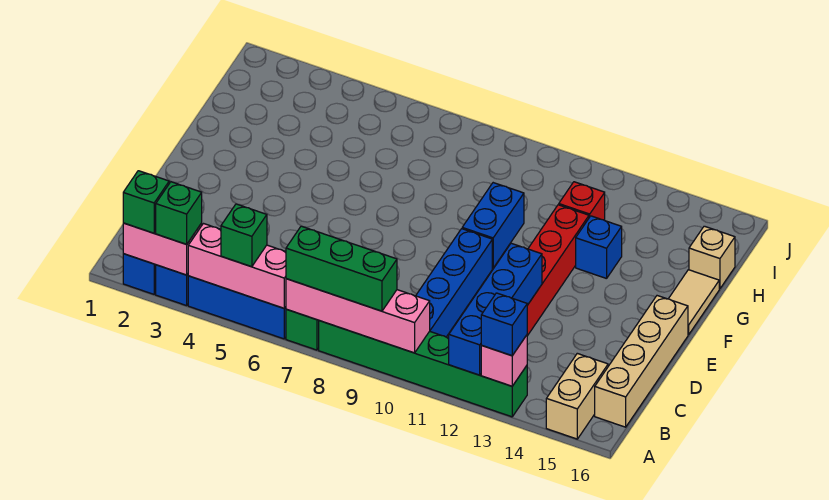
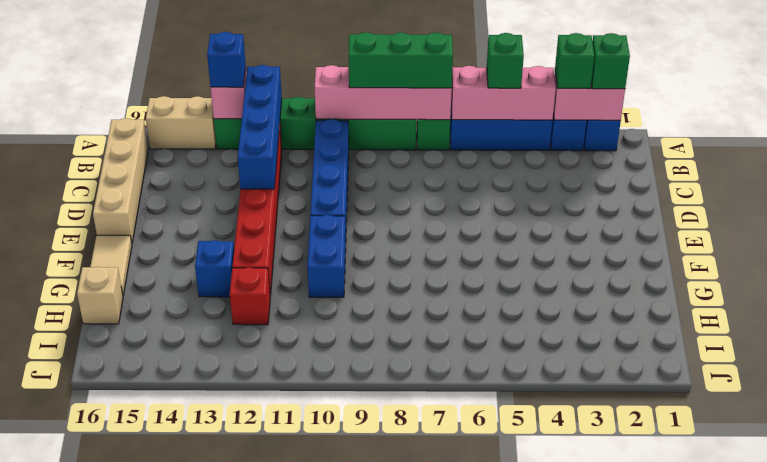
tan 1x2 brick [546,353,608,439] -> tan 1x2 brick turned to [146,96,216,149]

